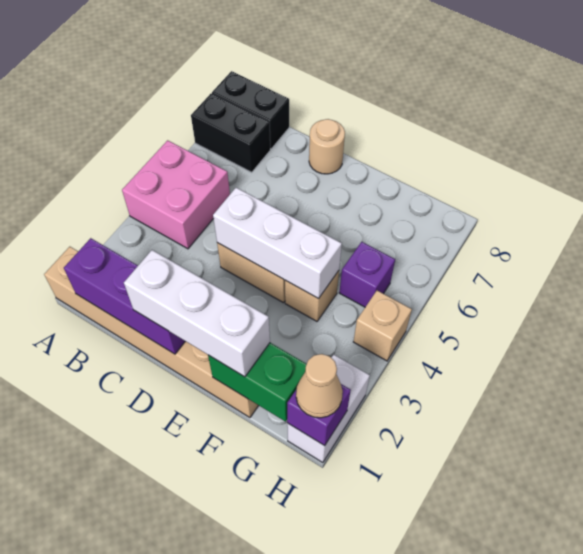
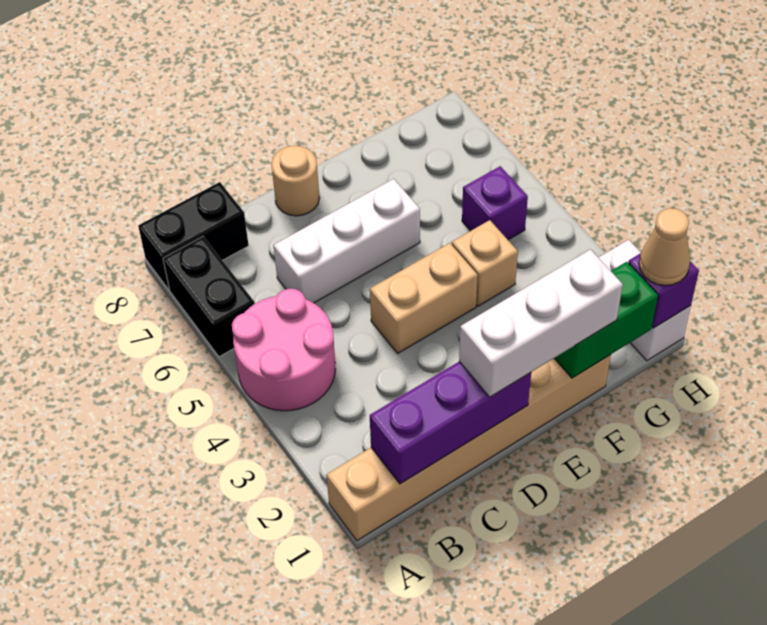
pink 2x2 brick [122,140,230,249] -> pink 2x2 round brick [232,289,335,411]
black 1x2 brick [191,93,270,172] -> black 1x2 brick turned to [163,236,255,357]
white 1x3 brick [213,188,342,299] -> white 1x3 brick moved to [273,179,420,303]
tan 1x1 brick [354,291,412,361] -> none

